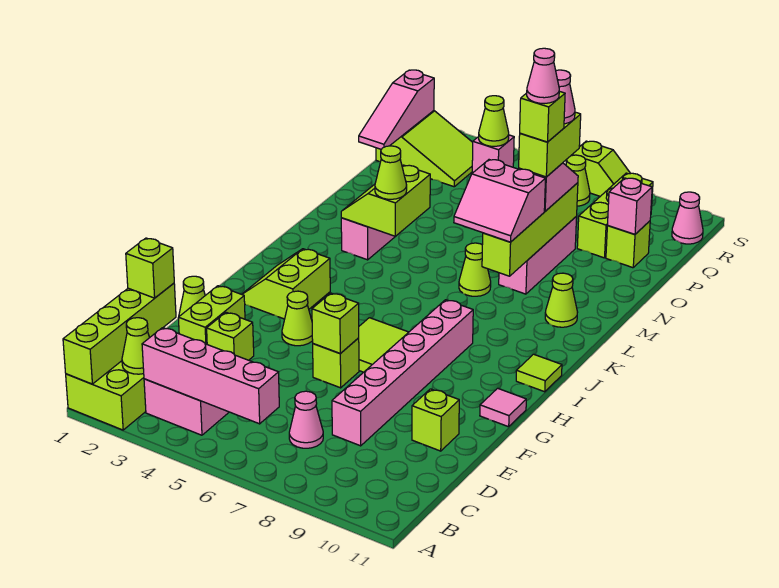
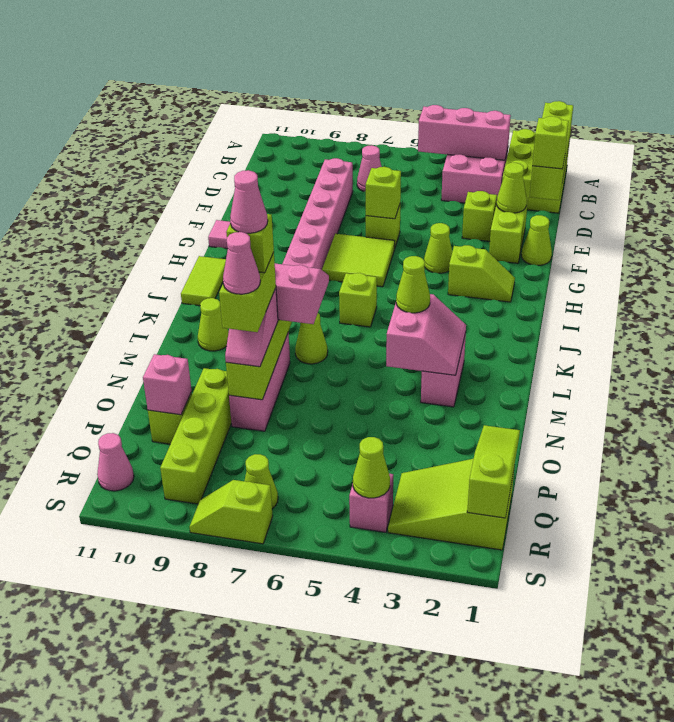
lime 1x1 cone [122,318,149,374] -> lime 1x1 cone moved to [497,163,527,213]
pink 1x4 brick [142,328,279,424] -> pink 1x3 brick [418,105,511,160]
lime 1x1 brick [412,389,459,451] -> lime 1x1 brick moved to [339,273,377,327]
lime 2x2 slope [242,249,330,319] -> lime 1x2 slope [448,245,515,302]
lime 1x1 tile [516,354,562,392] -> lime 1x2 tile [181,256,226,306]
lime 2x2 slope [341,165,430,236] -> pink 2x2 slope [386,294,466,375]
pink 1x3 slope [359,70,434,149] -> lime 1x3 slope [467,425,520,518]
lime 1x3 brick [577,173,653,258] -> lime 1x4 brick [160,368,232,504]

